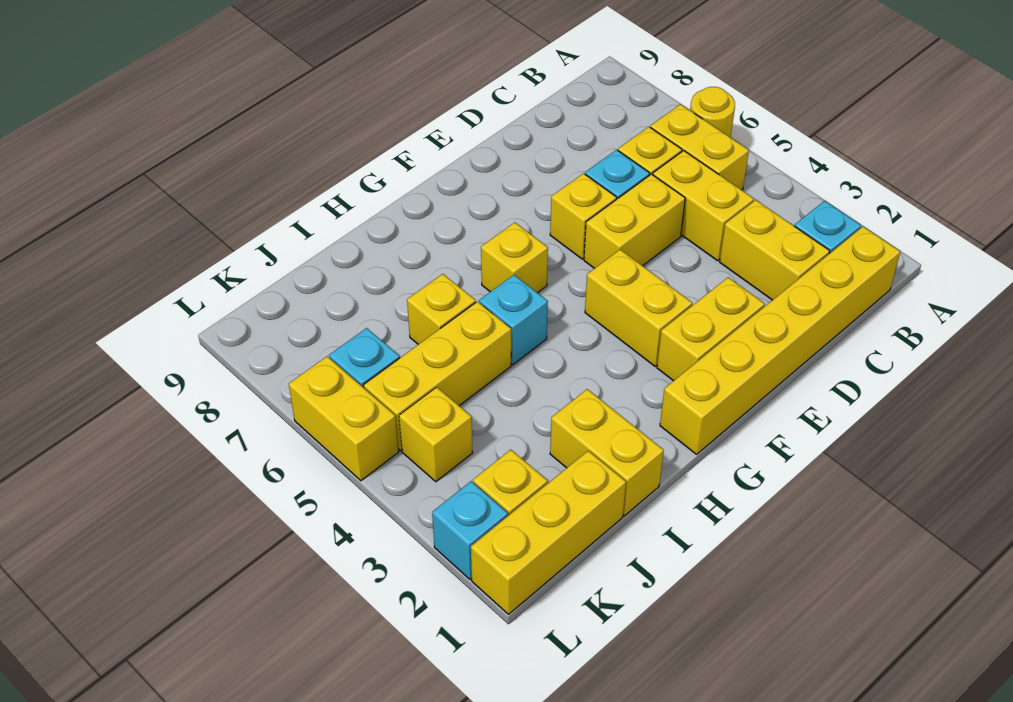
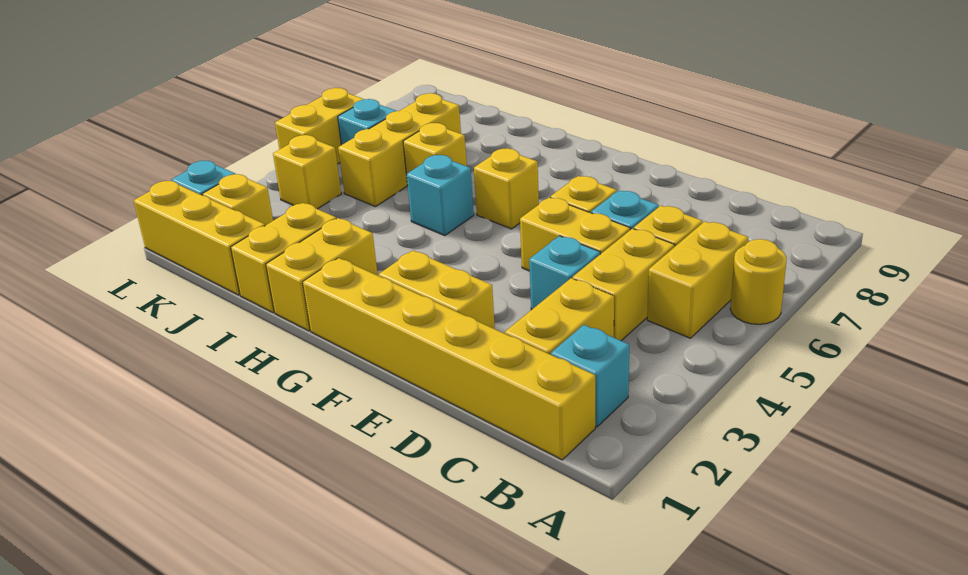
none -> cyan 1x1 brick [529,236,600,310]
yellow 1x2 brick [585,250,692,366] -> yellow 1x2 brick moved to [266,218,378,331]
yellow 1x3 brick [364,302,511,450] -> yellow 1x3 brick turned to [338,93,461,207]

